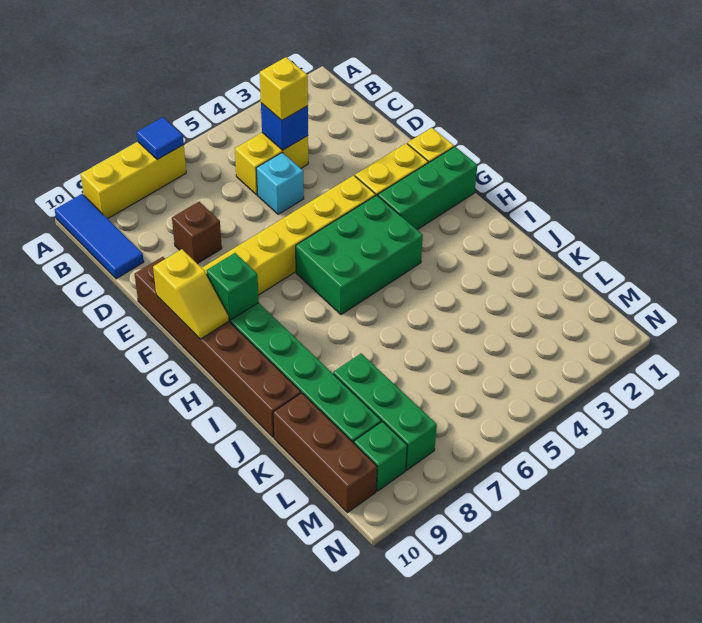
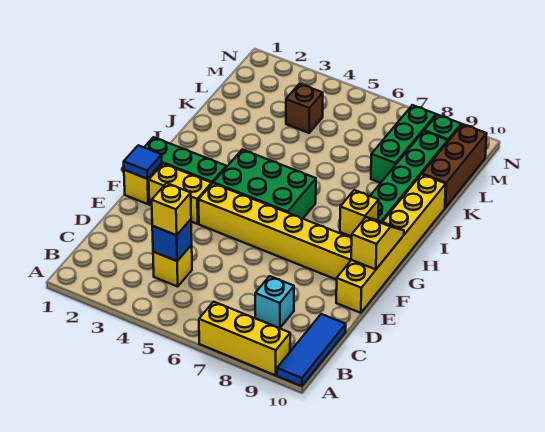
blue 1x1 tile [137,117,184,160] -> blue 1x1 tile moved to [124,145,162,179]
yellow 1x2 brick [235,133,308,195] -> yellow 1x1 brick [153,245,192,287]
cyan 1x1 brick [256,153,304,214] -> cyan 1x1 brick moved to [255,276,294,328]
brown 1x1 brick [172,202,222,264] -> brown 1x1 brick moved to [286,84,323,133]
brown 1x6 brick [135,257,301,437] -> yellow 1x6 brick [336,174,446,313]
green 1x1 brick [206,253,259,320] -> yellow 1x1 brick [340,190,379,237]

